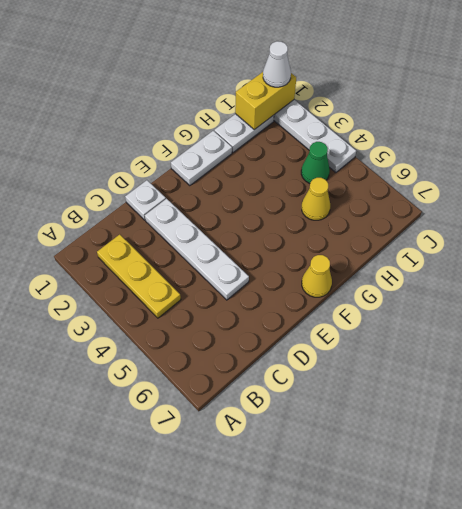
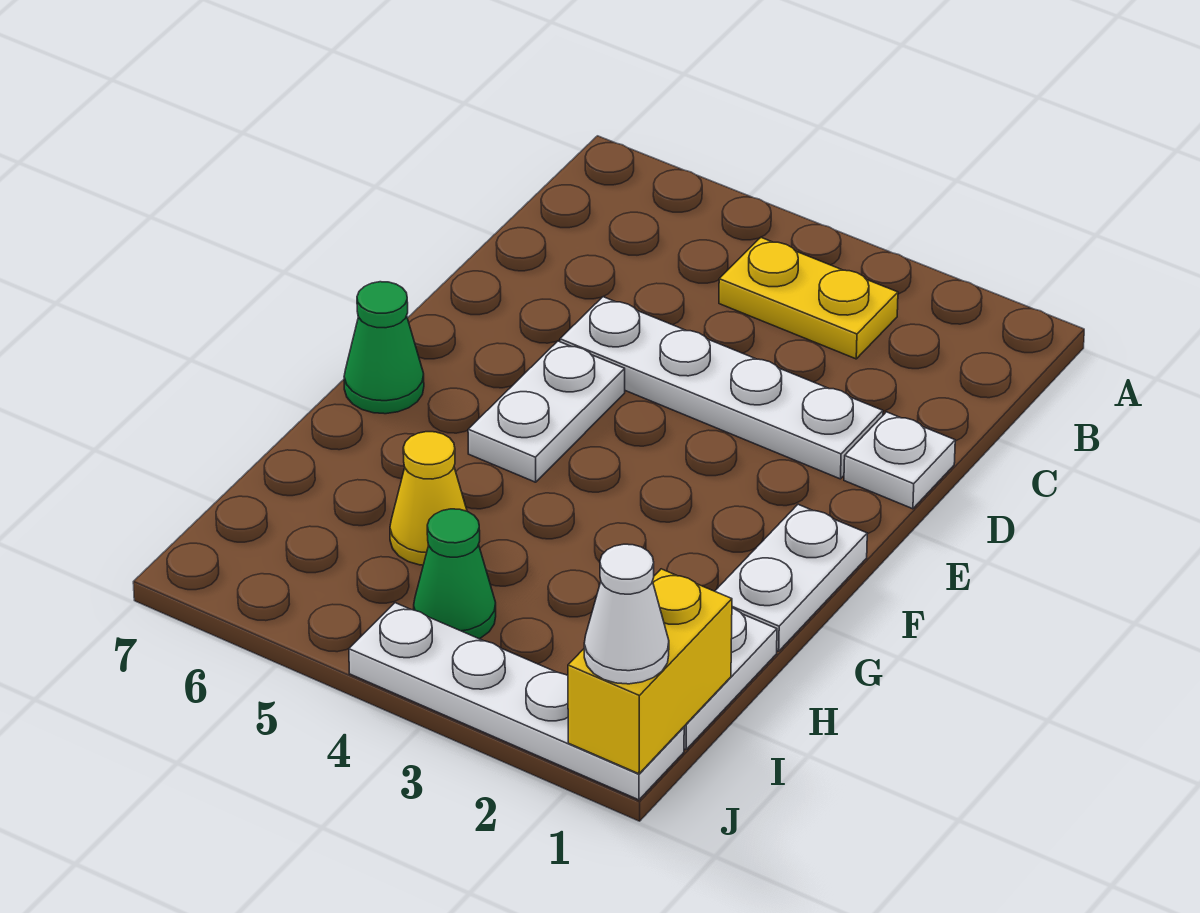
yellow 1x3 plate [97,234,181,318] -> yellow 1x2 plate [719,238,898,359]
none -> white 1x2 plate [468,341,625,482]
yellow 1x1 cone [302,255,332,297] -> green 1x1 cone [344,282,424,414]

